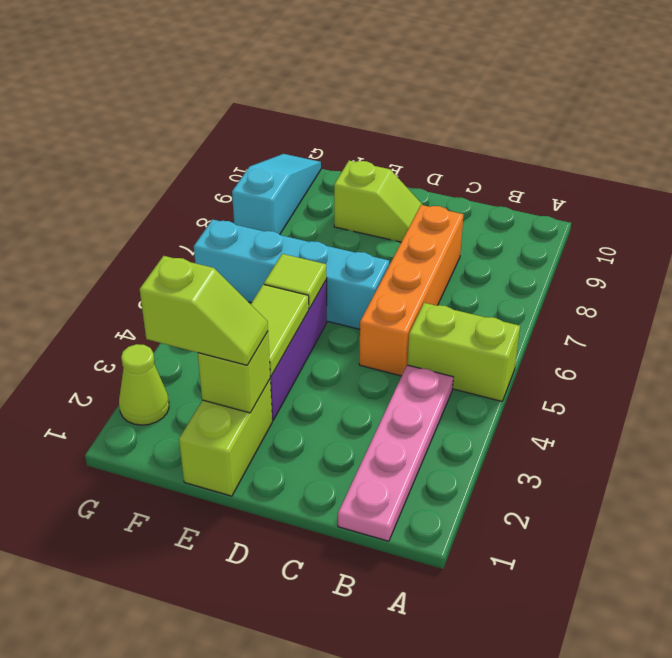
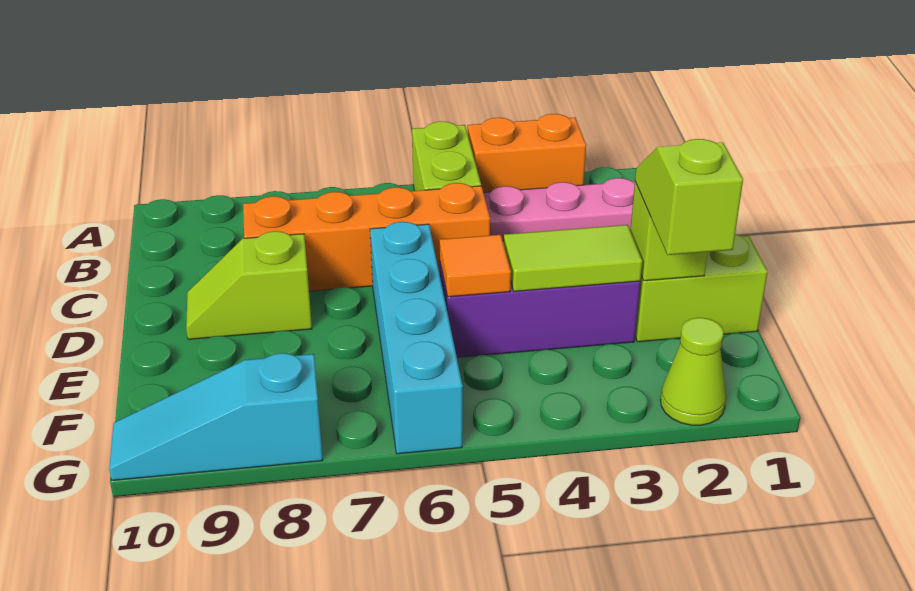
none -> orange 1x2 brick [468,114,586,192]
lime 1x2 slope [334,161,422,242] -> lime 1x2 slope turned to [186,231,312,339]
lime 1x1 tile [264,254,327,309] -> orange 1x1 tile [440,235,511,297]

